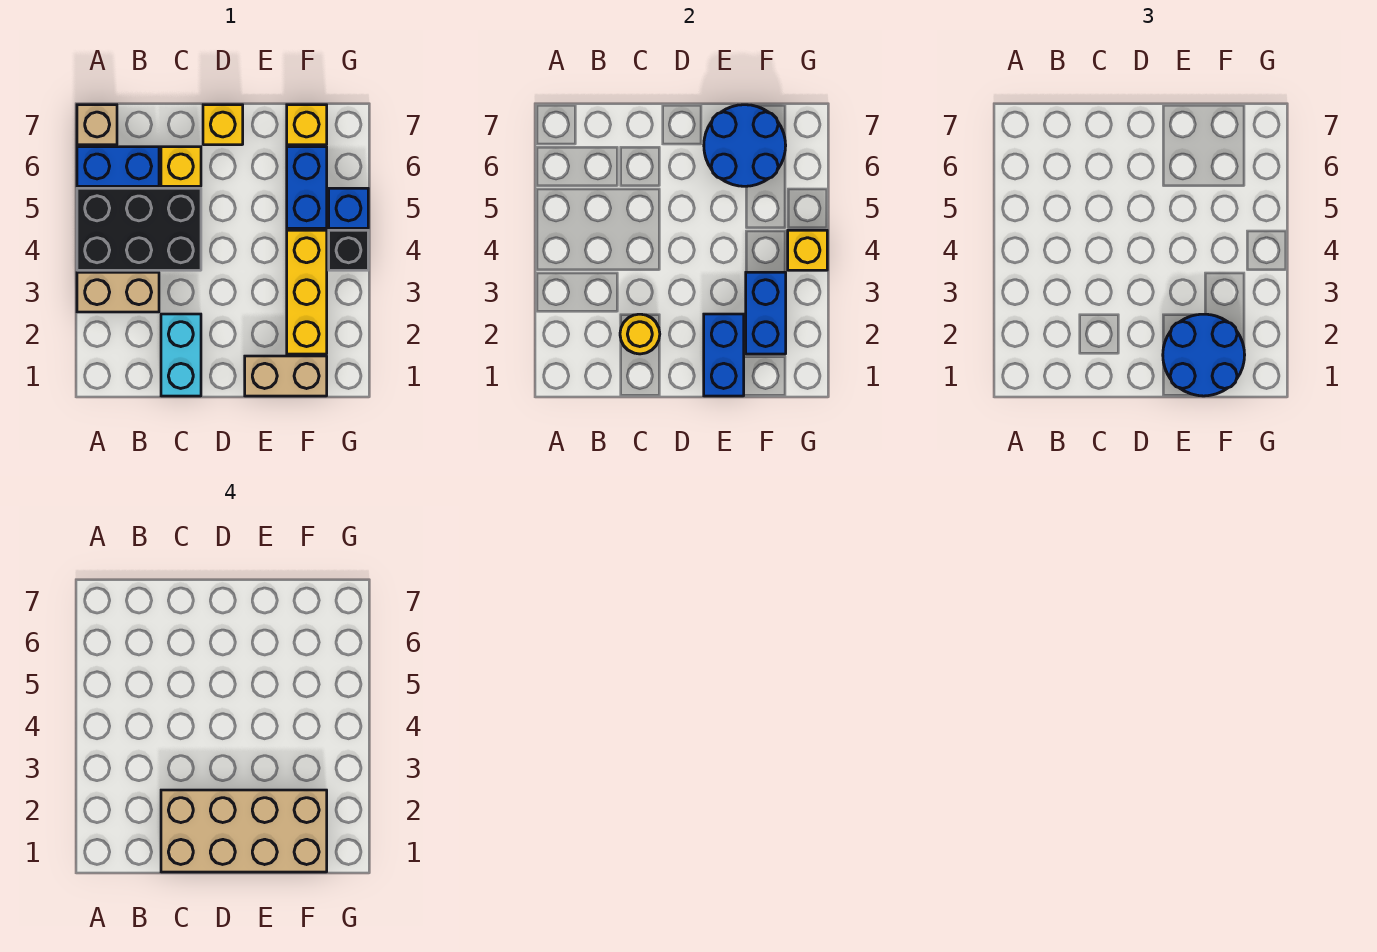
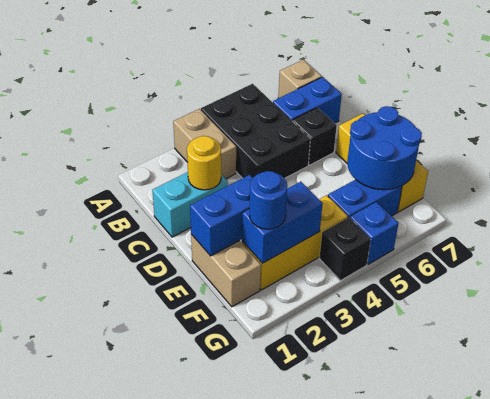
blue 1x2 brick [77,147,159,186] -> blue 1x2 brick turned to [273,77,342,123]
tan 2x4 brick [161,790,327,872] -> none
yellow 1x1 brick [161,147,201,186] -> black 1x1 brick [292,107,337,165]
blue 2x2 round brick [1163,314,1245,396] -> blue 1x1 round brick [250,171,287,229]
yellow 1x1 brick [788,230,827,270] -> none

